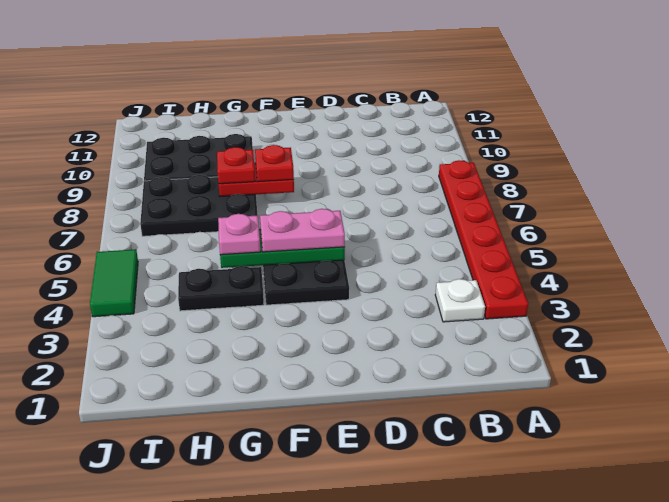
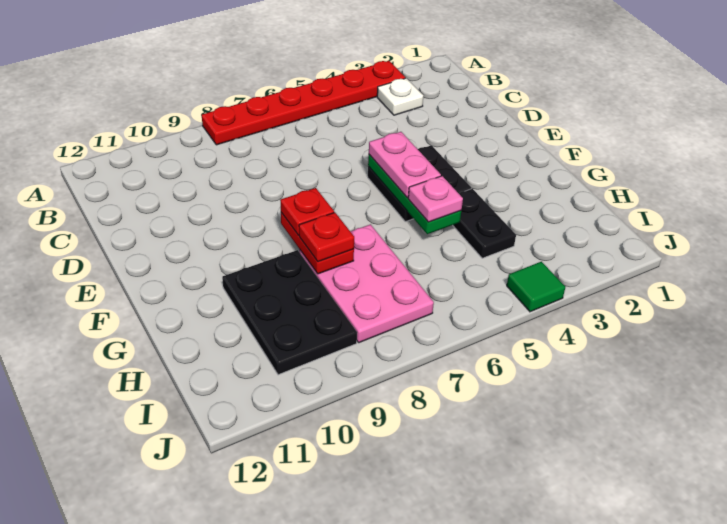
black 2x3 plate [140,175,257,236] -> pink 2x3 plate [299,224,434,343]
green 1x2 tile [90,249,138,317] -> green 1x1 tile [507,262,565,312]

